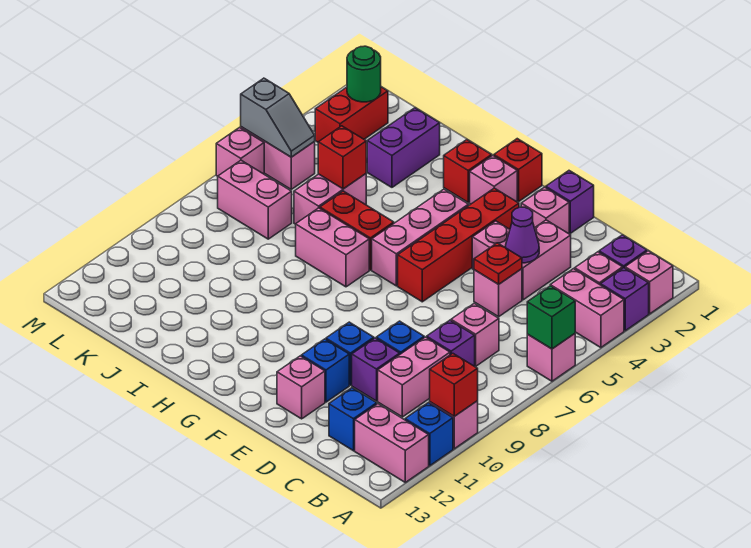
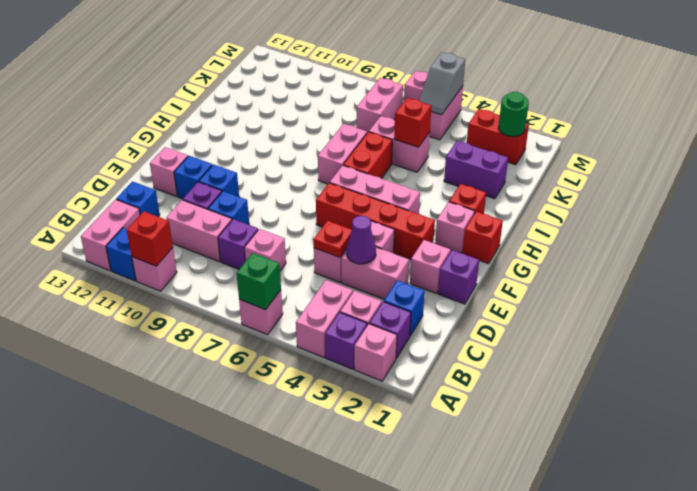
none -> blue 1x1 brick [384,280,425,336]

